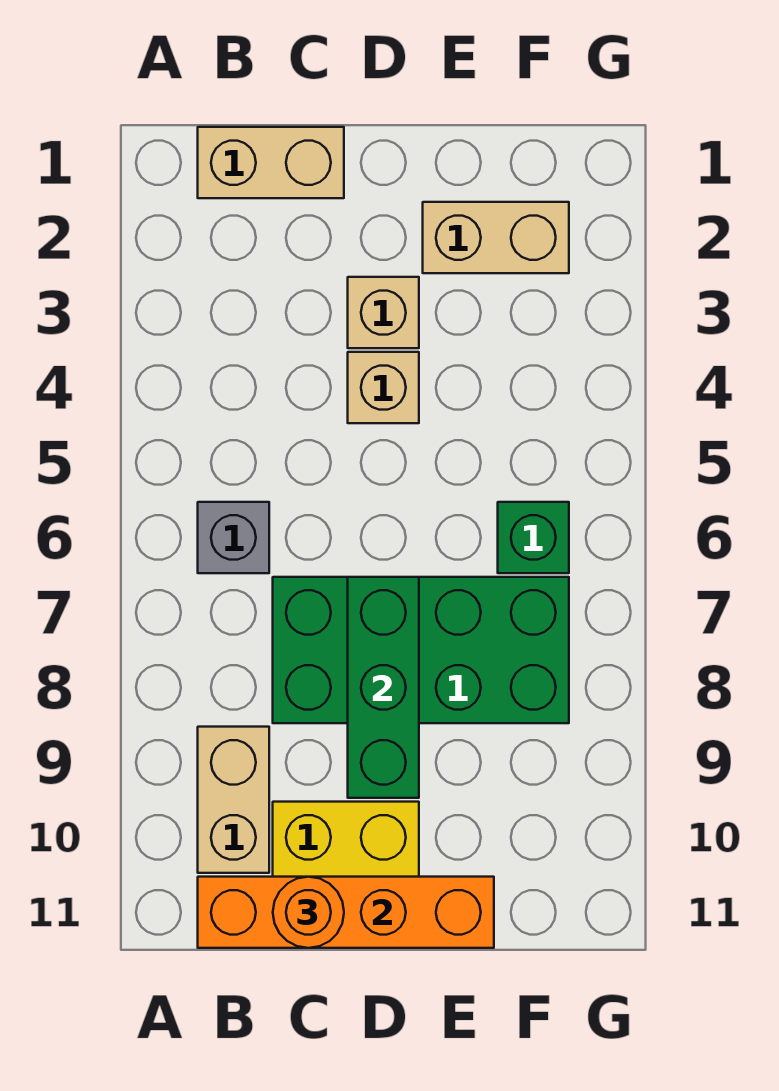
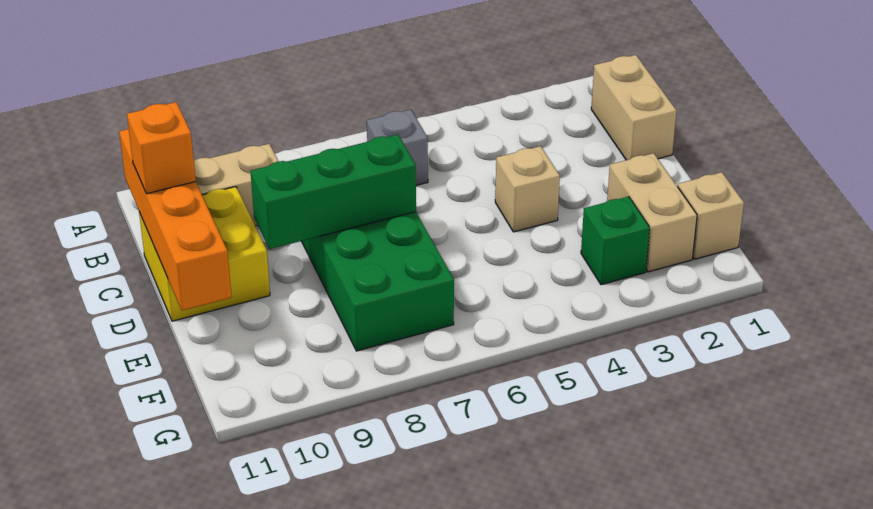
orange 1x1 round brick [273,877,344,948] -> orange 1x1 brick [127,102,196,194]
tan 1x1 brick [348,277,419,348] -> tan 1x1 brick moved to [678,172,744,259]
green 1x1 brick [498,502,569,573] -> green 1x1 brick moved to [581,197,650,285]

